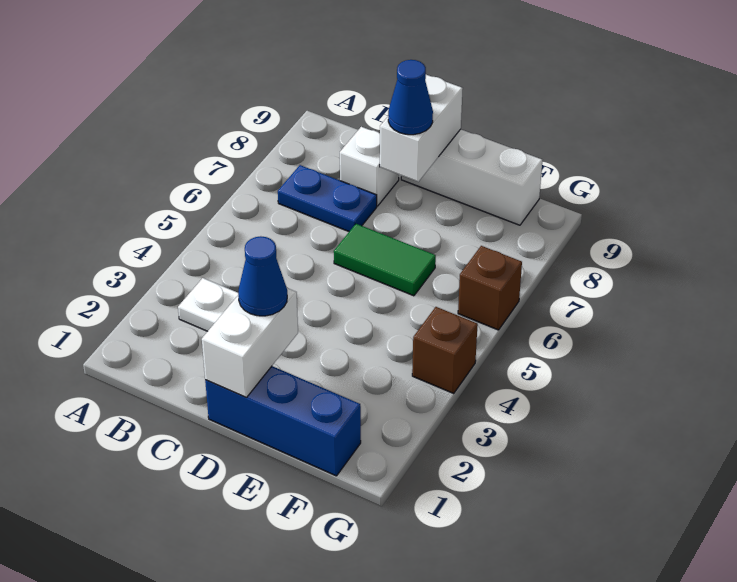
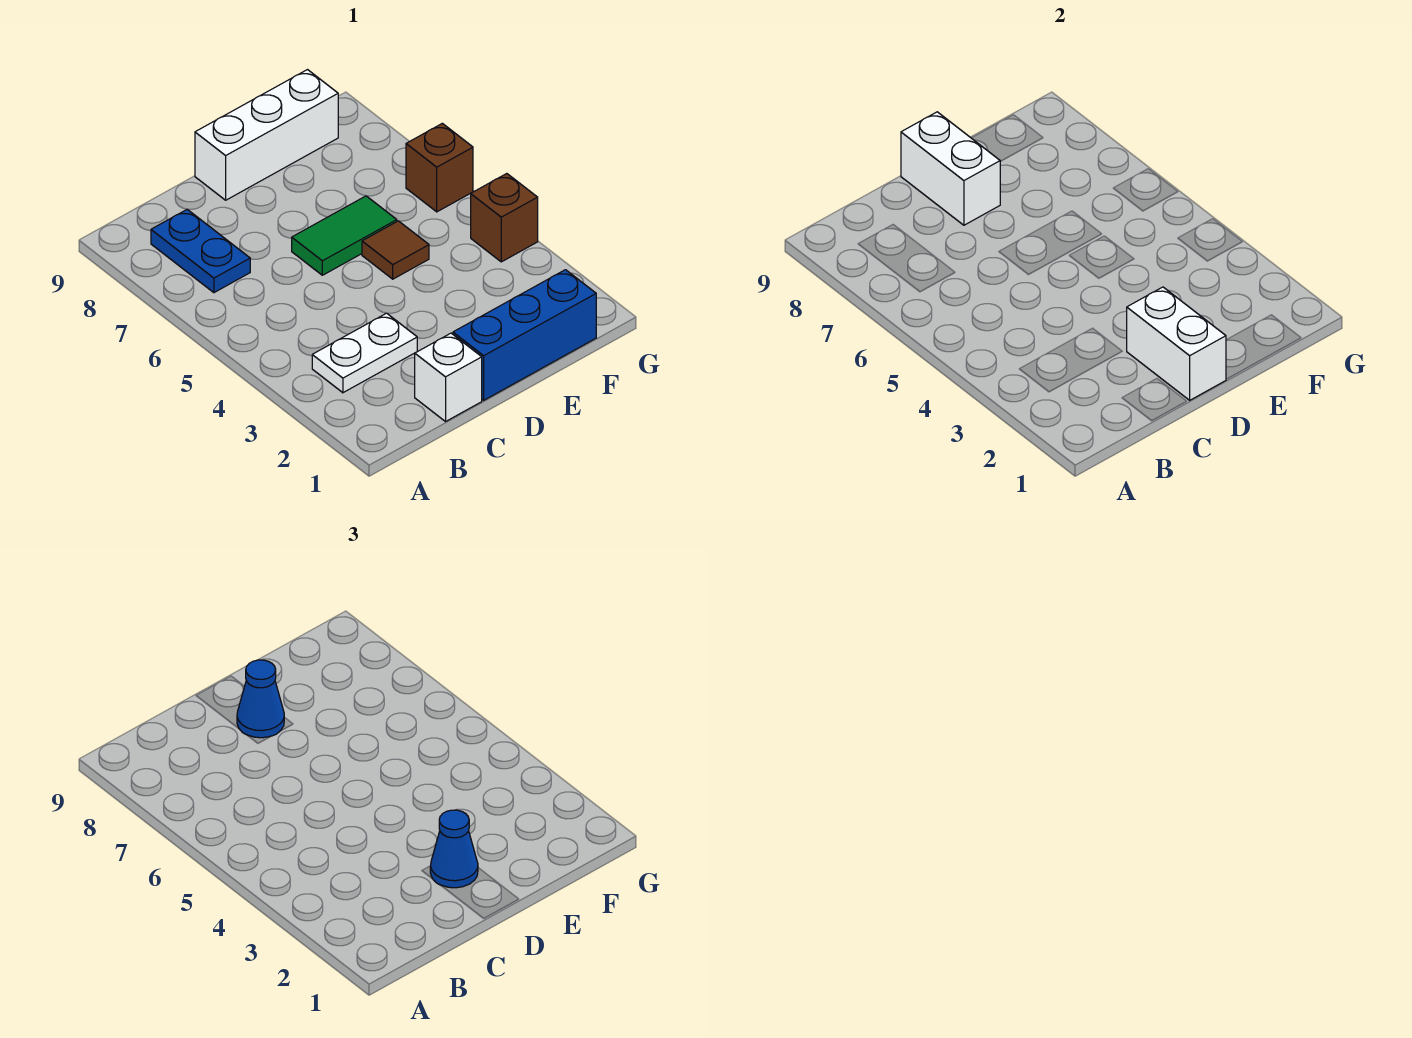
blue 1x2 plate [278,165,377,231] -> blue 1x2 plate turned to [151,209,250,293]
white 1x1 brick [340,127,399,206] -> white 1x1 brick moved to [415,333,482,421]
none -> brown 1x1 tile [362,221,429,279]

